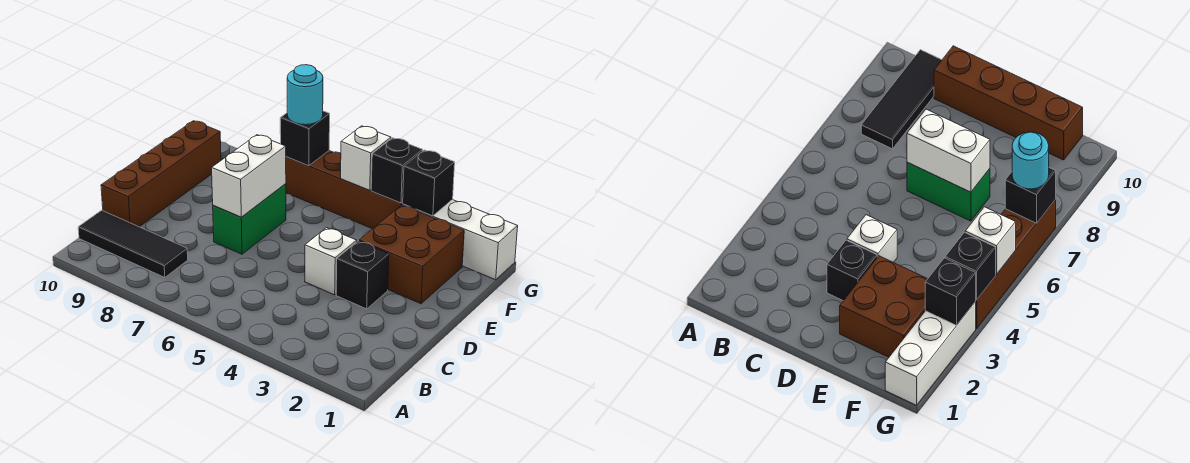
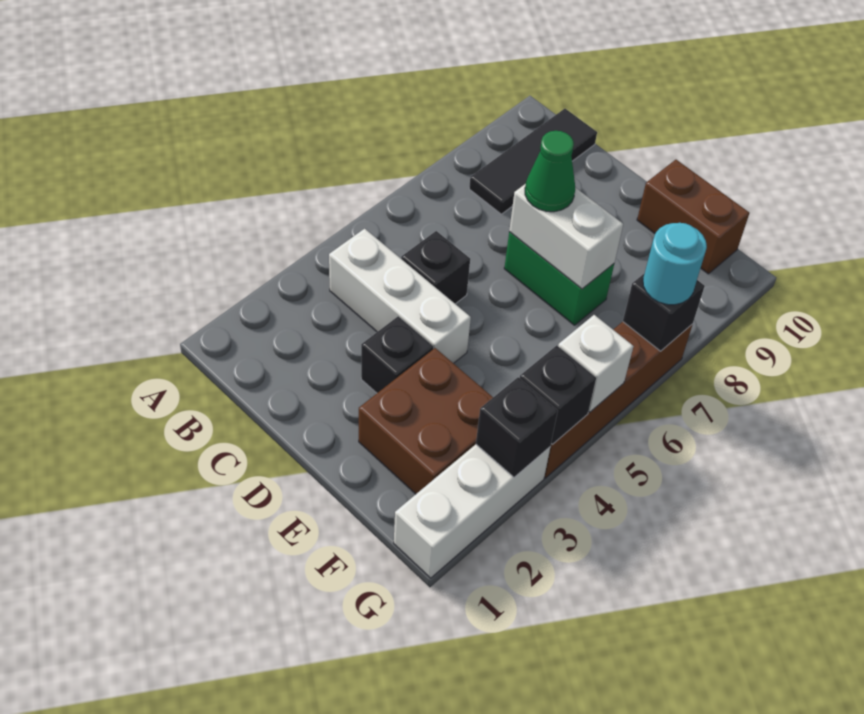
none -> black 1x1 brick [401,231,470,304]
brown 1x4 brick [101,121,221,227] -> brown 1x2 brick [637,160,749,274]
white 1x1 brick [305,228,357,295] -> white 1x3 brick [329,229,471,363]
none -> green 1x1 cone [525,131,575,212]

